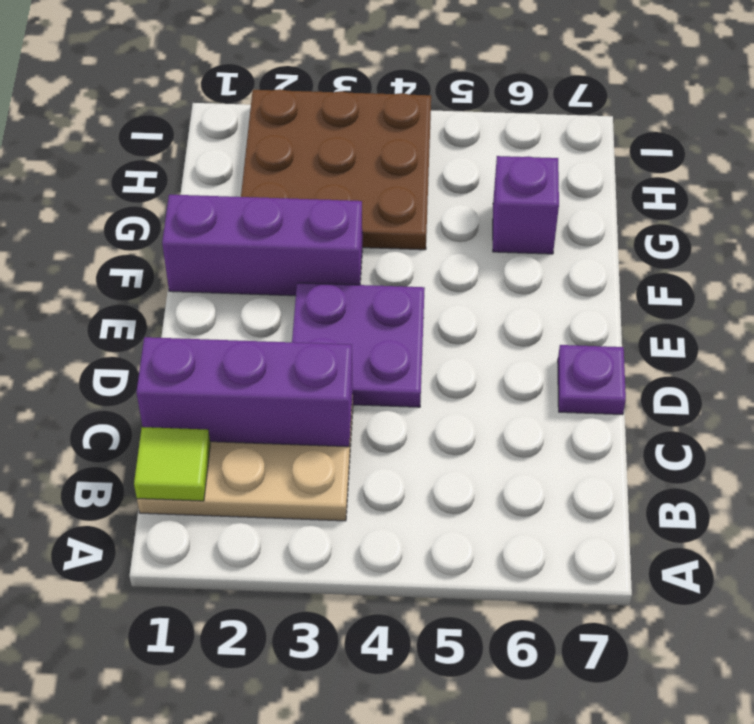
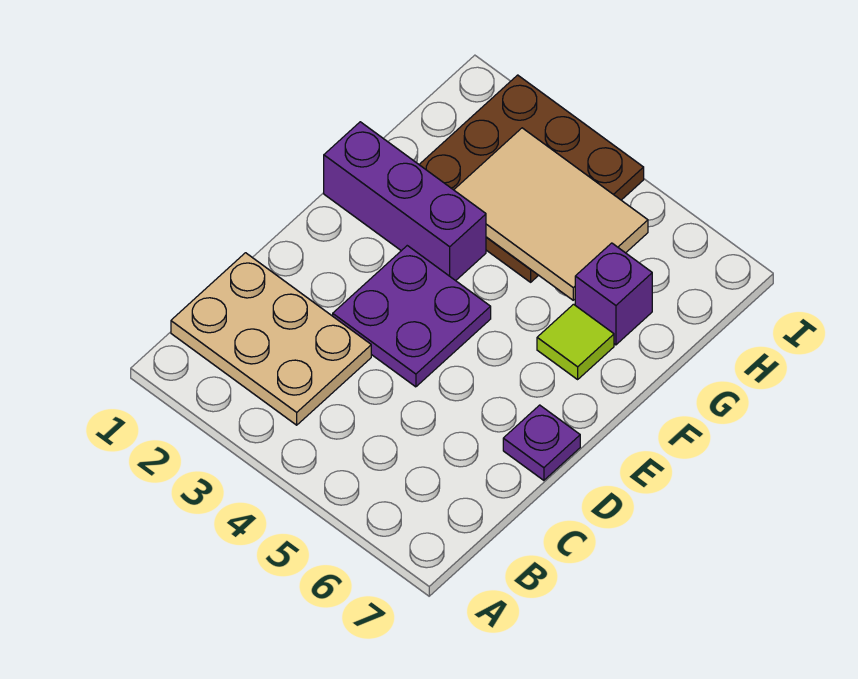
lime 1x1 tile [134,427,210,501] -> lime 1x1 tile moved to [537,304,614,379]
purple 1x3 brick [137,337,353,447] -> none
none -> tan 2x3 tile [454,128,648,300]

